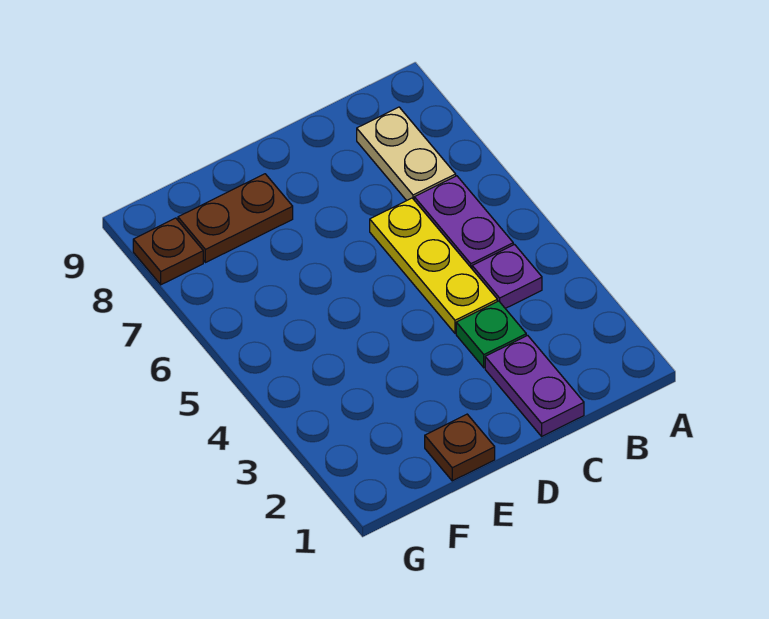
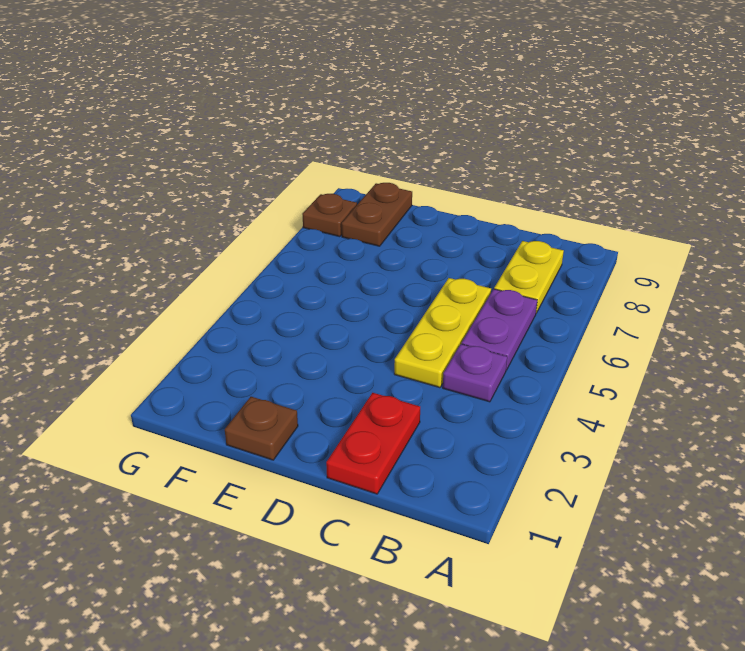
tan 1x2 plate [357,107,456,201] -> yellow 1x2 plate [494,241,564,313]
purple 1x2 plate [485,335,584,436] -> red 1x2 plate [326,393,420,494]
green 1x1 plate [456,301,526,368] -> none
brown 1x2 plate [178,174,293,263] -> brown 1x2 plate turned to [342,183,412,246]

